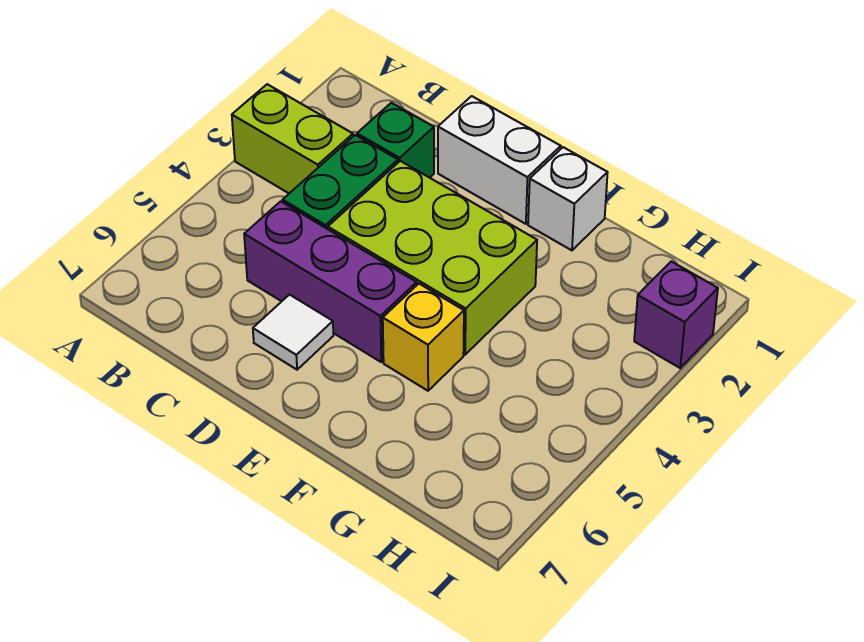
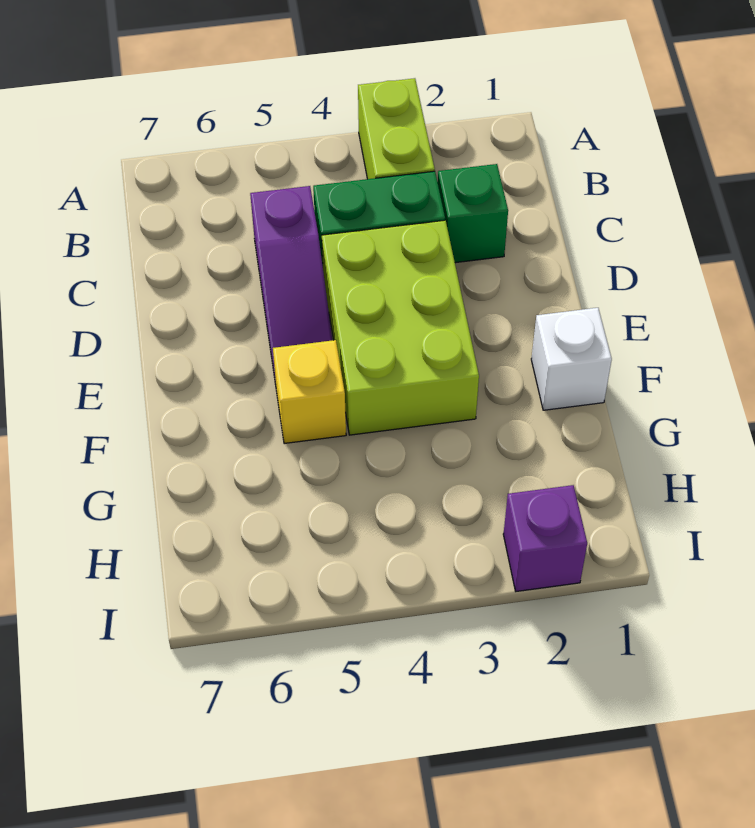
purple 1x3 brick [244,201,417,362] -> purple 1x3 slope [250,186,332,384]
white 1x2 brick [438,96,561,224] -> none
white 1x1 tile [253,295,333,370] -> none

